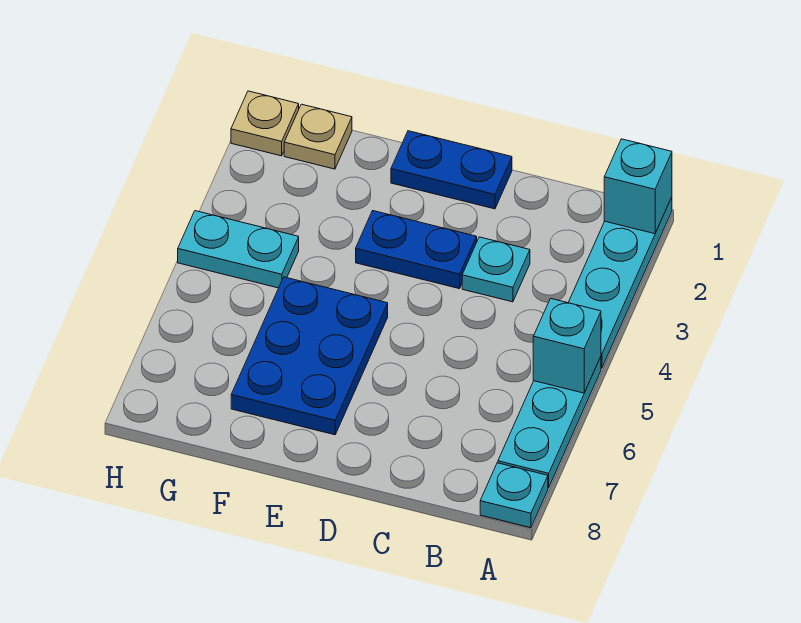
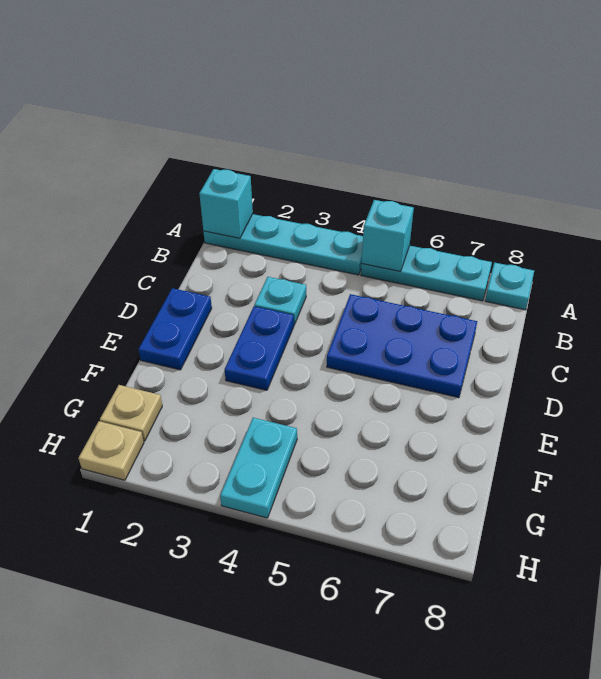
blue 2x3 plate [231,277,388,435] -> blue 2x3 plate moved to [327,294,477,398]

